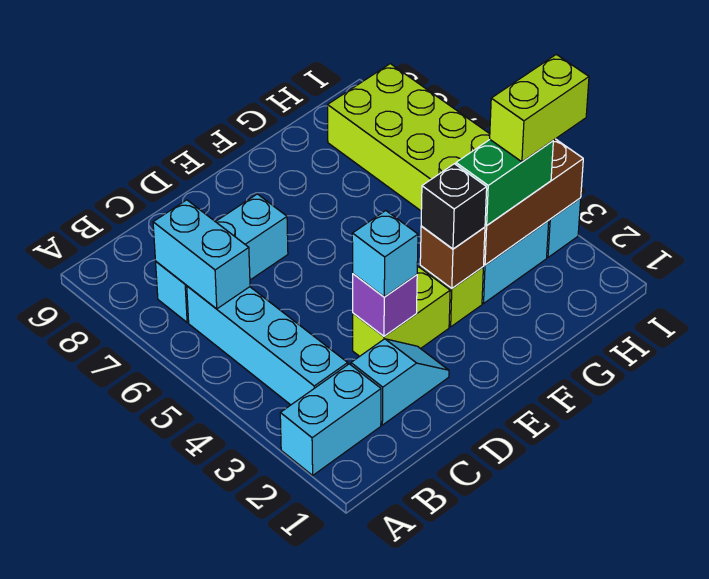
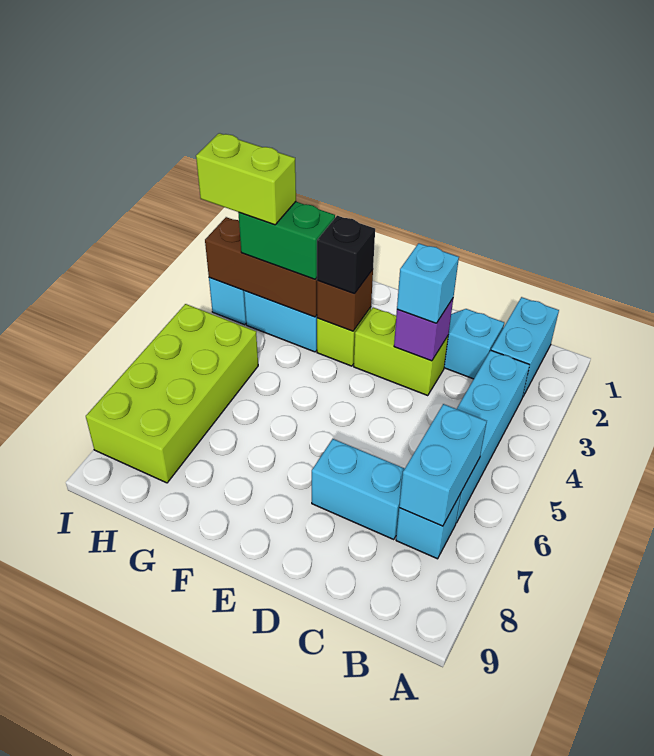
cyan 1x2 brick [280,364,381,475] -> cyan 1x2 brick turned to [491,297,559,396]

